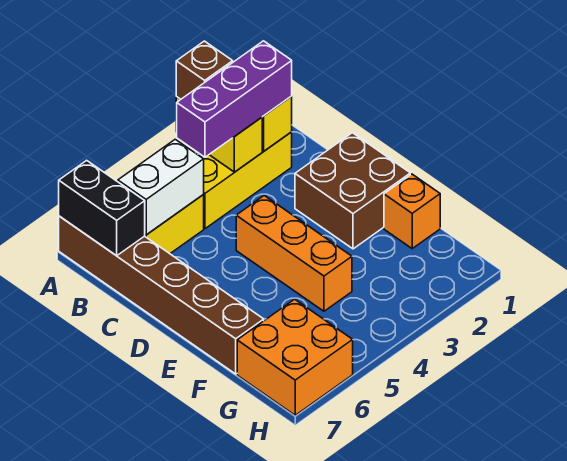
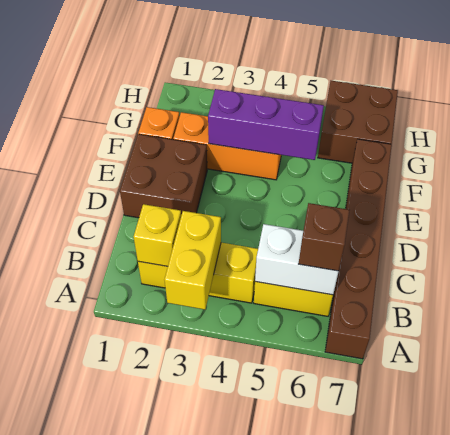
brown 1x1 brick [176,41,233,99] -> brown 1x1 brick moved to [299,203,350,271]
black 1x2 brick [59,160,145,256] -> none
purple 1x3 brick [177,41,292,157] -> purple 1x3 brick moved to [208,89,324,160]
orange 1x3 brick [236,196,352,311] -> orange 1x3 brick turned to [173,112,281,180]
orange 2x2 brick [237,299,353,415] -> brown 2x2 brick [318,81,398,163]

